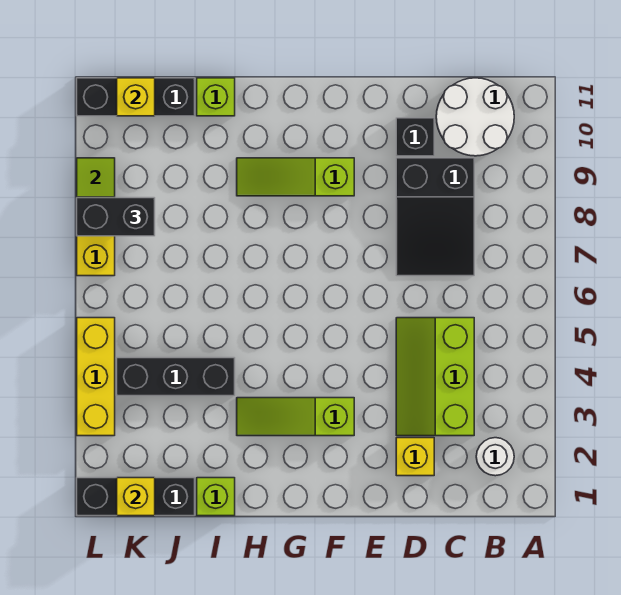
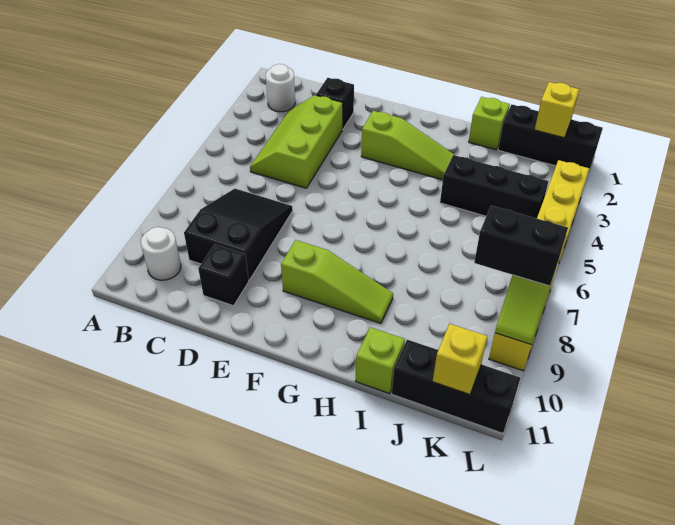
white 2x2 round brick [436,78,514,156] -> white 1x1 round brick [141,227,181,280]
lime 2x3 slope [396,318,474,436] -> lime 2x3 slope turned to [250,95,343,188]
yellow 1x1 brick [396,438,434,476] -> black 1x1 brick [316,78,354,130]

